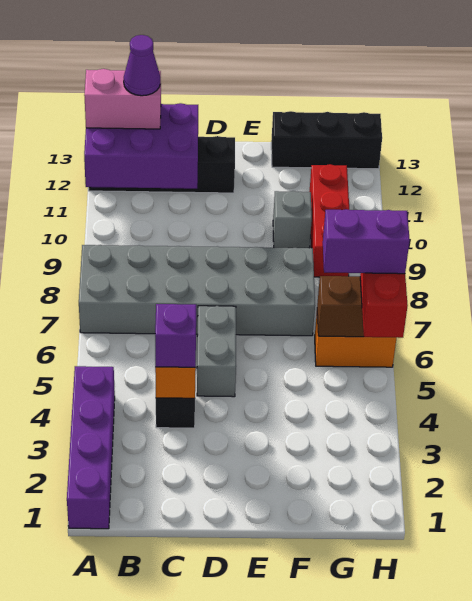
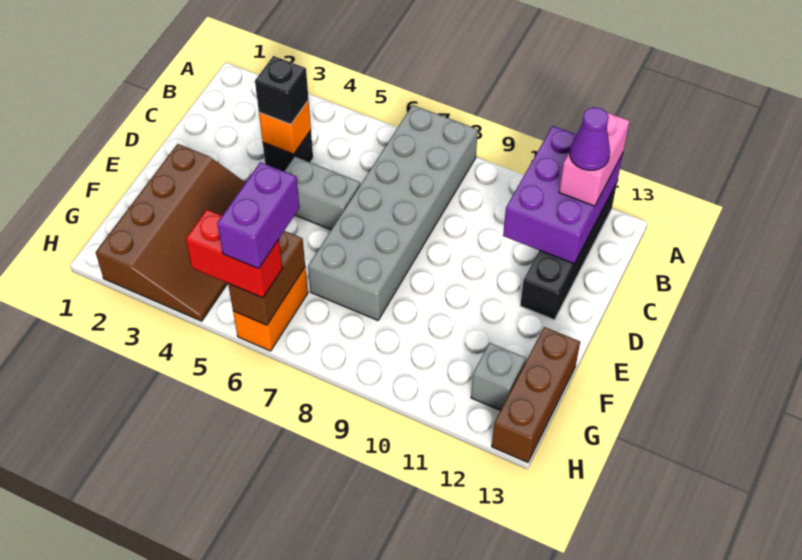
purple 1x4 brick [67,366,115,529] -> none
purple 1x1 brick [155,304,196,367] -> black 1x1 brick [255,56,309,124]
none -> brown 3x4 slope [96,144,246,321]
grey 1x1 brick [273,191,312,248] -> grey 1x1 brick moved to [471,343,526,411]
black 1x3 brick [271,111,382,169] -> brown 1x3 brick [492,327,580,462]
red 1x3 brick [309,164,349,277] -> none

